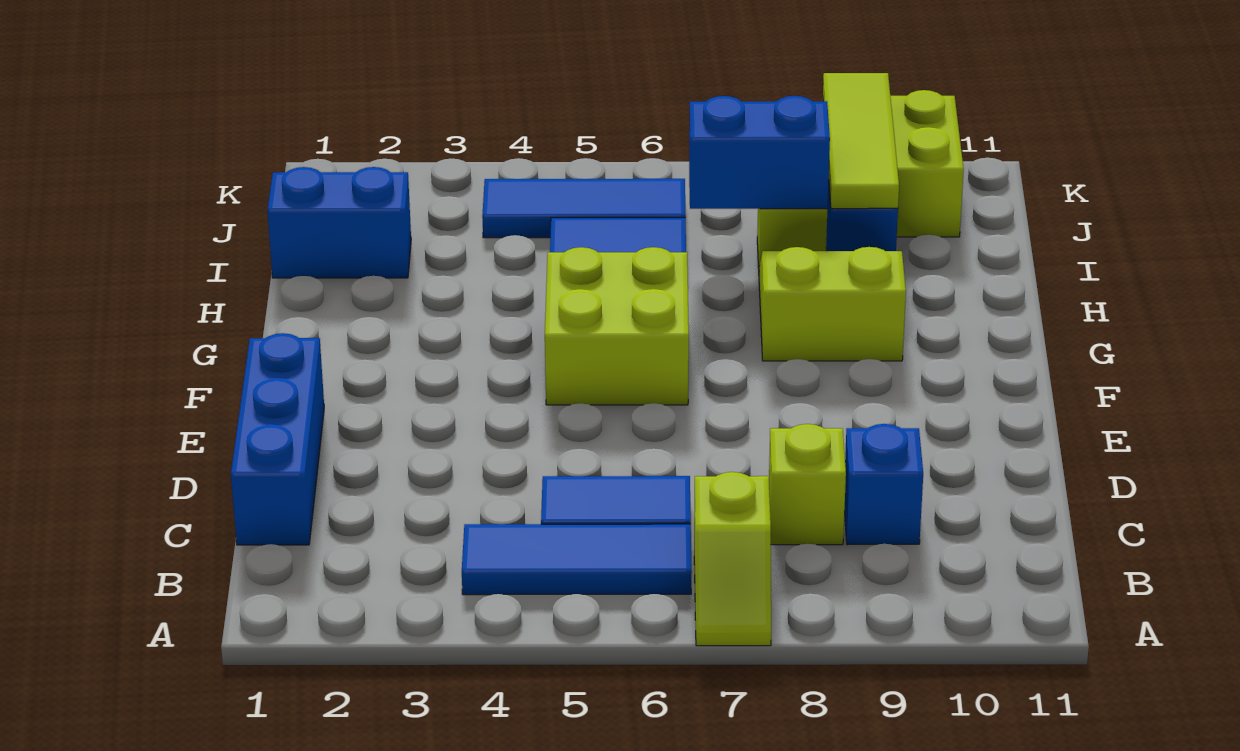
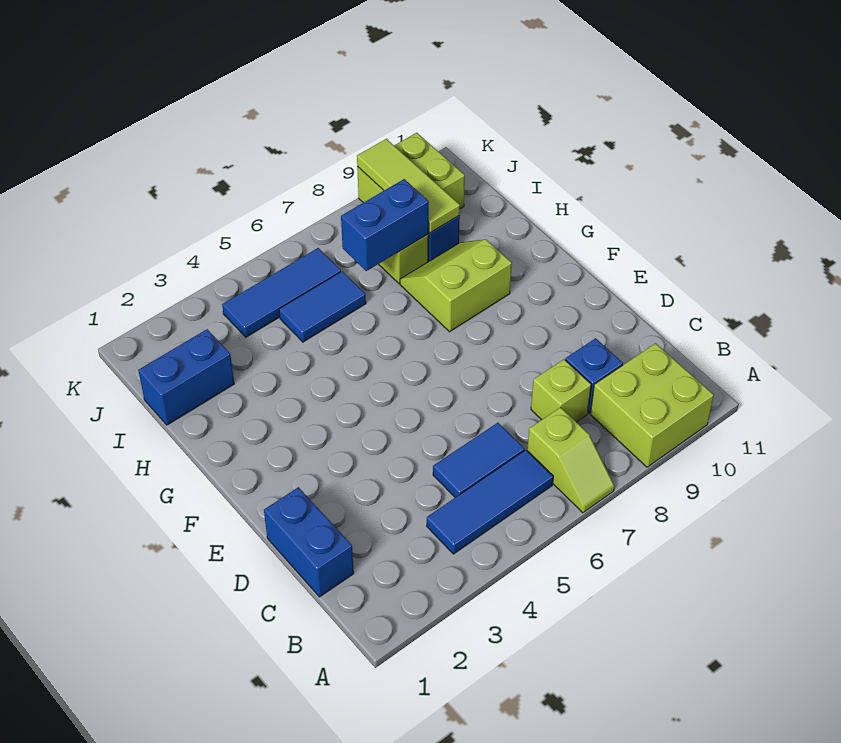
blue 1x3 brick [231,333,324,545] -> blue 1x2 brick [264,487,354,597]
lime 2x2 brick [545,247,689,405] -> lime 2x2 brick moved to [591,343,714,467]

